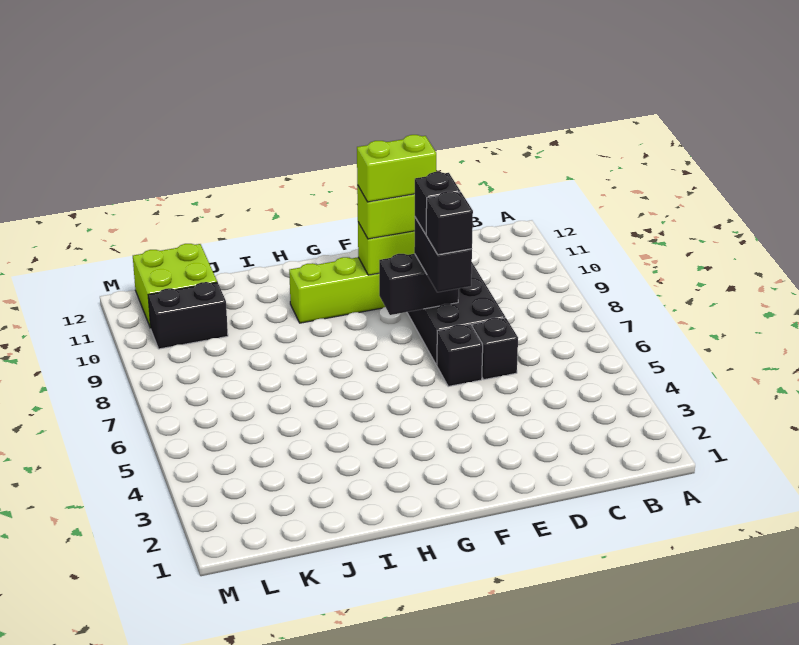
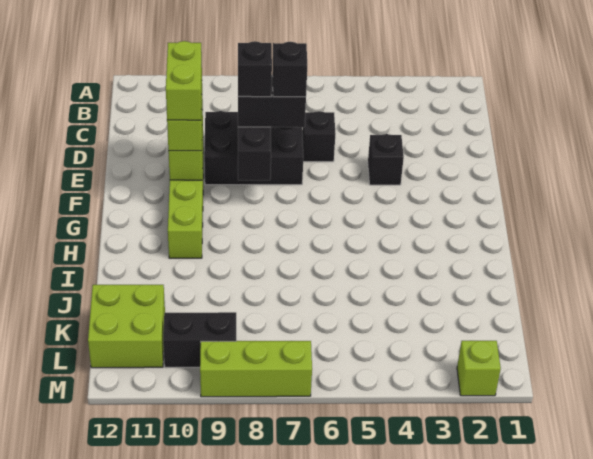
black 1x1 brick [437,324,483,387] -> black 1x1 brick moved to [368,134,404,185]
black 1x2 brick [148,282,228,349] -> black 1x2 brick turned to [163,312,236,367]
none -> lime 1x1 brick [457,341,501,396]
none -> lime 1x3 brick [200,341,312,397]

